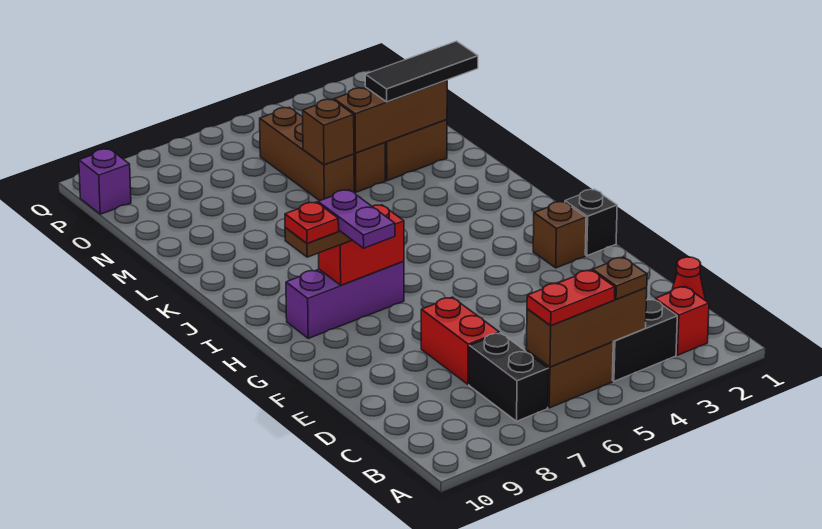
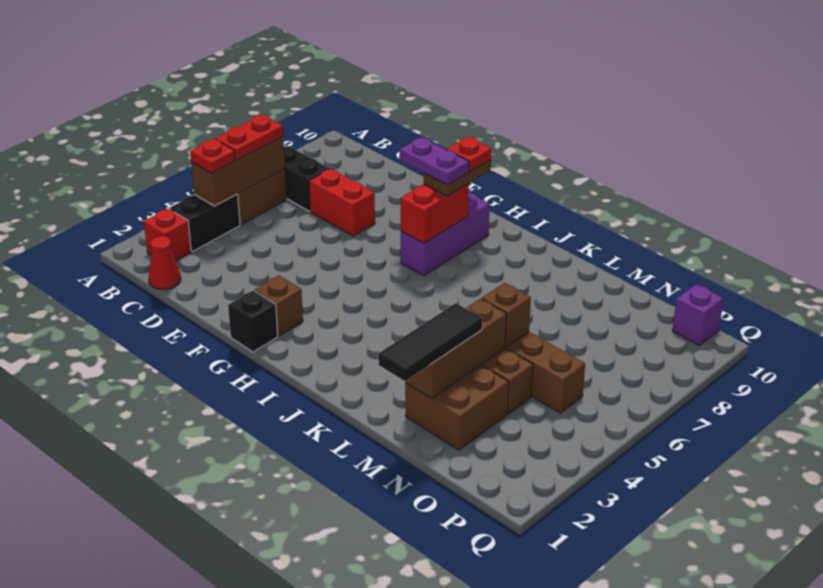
brown 1x1 plate [593,257,647,300] -> red 1x1 plate [190,139,235,173]

